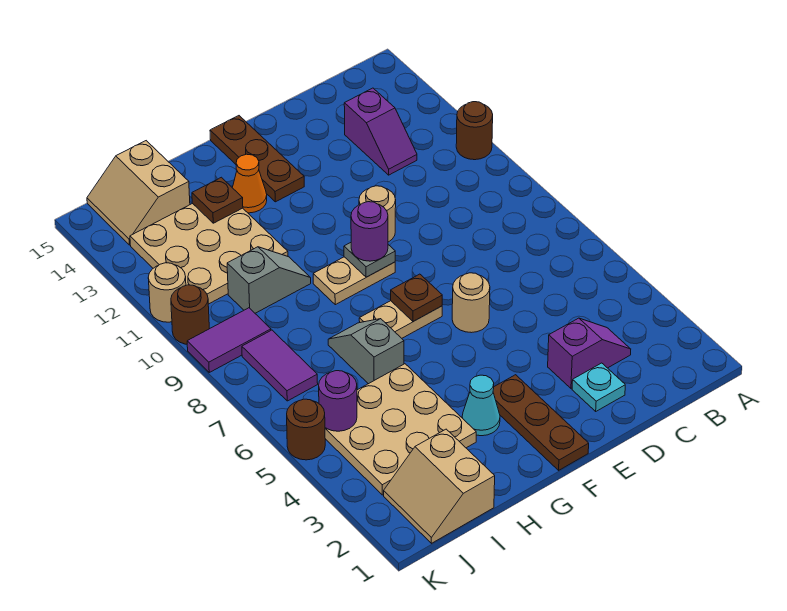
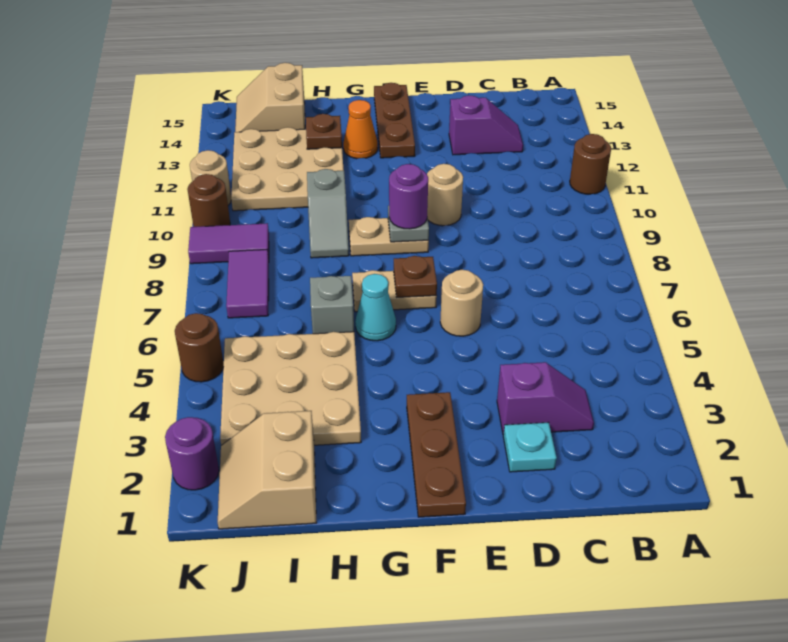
purple 1x2 slope [344,88,417,175] -> purple 1x2 slope turned to [449,95,523,155]
cyan 1x1 cone [462,375,500,436] -> cyan 1x1 cone moved to [355,274,396,341]
grey 1x2 slope [227,247,311,313] -> grey 1x2 slope turned to [307,169,349,258]
purple 1x1 round brick [319,371,357,431] -> purple 1x1 round brick moved to [165,417,219,490]

